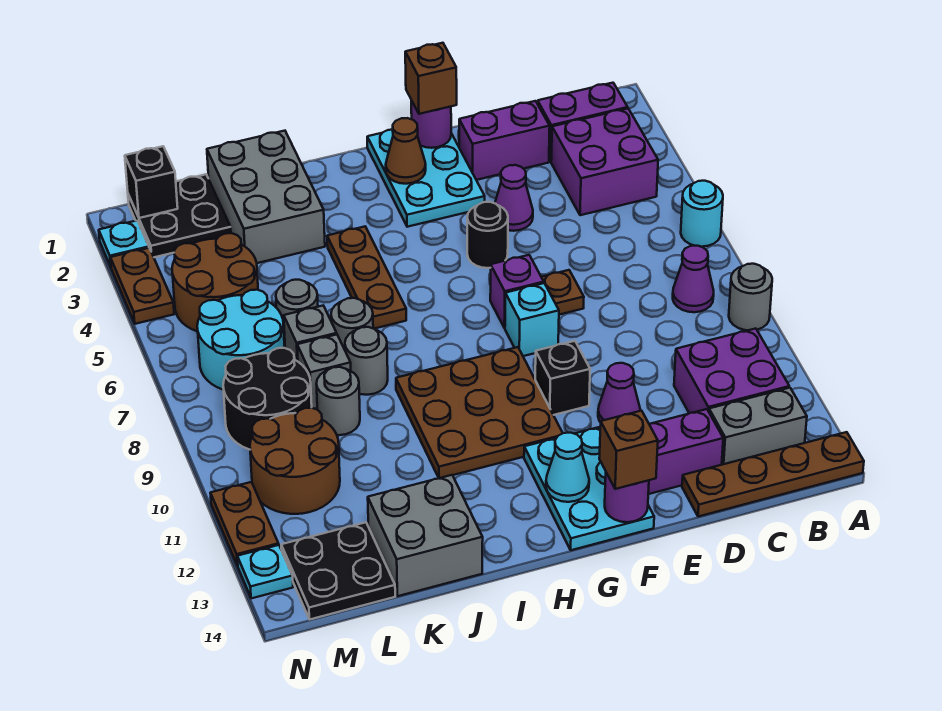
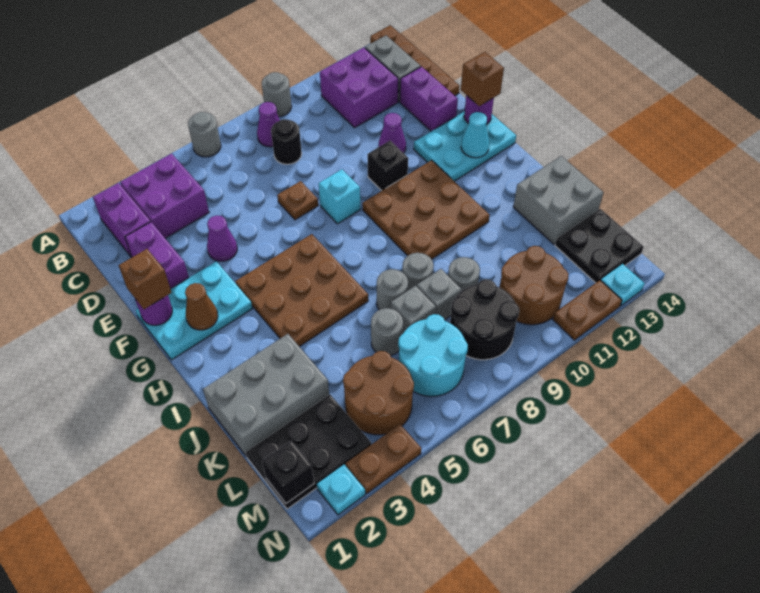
cyan 1x1 round brick [681,181,723,247] -> grey 1x1 round brick [188,112,221,157]
black 1x1 round brick [467,202,508,268] -> black 1x1 round brick moved to [271,119,302,164]
purple 1x1 brick [490,255,544,328] -> none
brown 1x3 plate [327,227,406,329] -> brown 3x3 plate [235,234,368,347]
black 2x2 plate [128,174,231,257] -> black 2x3 plate [246,394,371,509]

